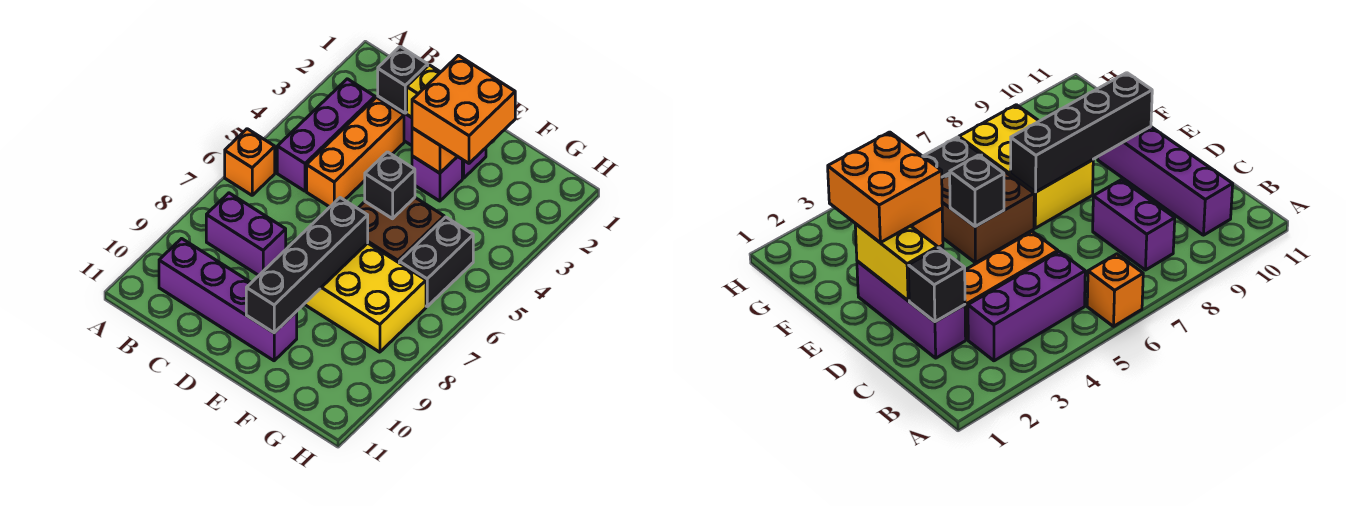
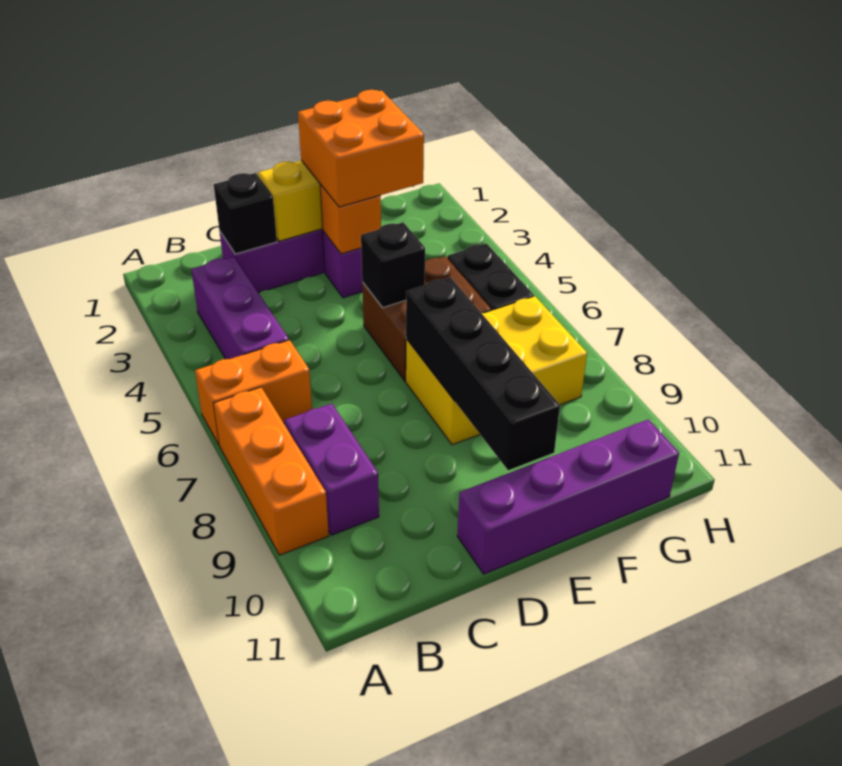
orange 1x1 brick [225,129,275,195] -> orange 1x2 brick [195,340,312,446]
purple 1x2 brick [206,193,286,275] -> purple 1x2 brick turned to [284,403,379,535]
purple 1x4 brick [159,239,297,361] -> purple 1x4 brick moved to [457,419,679,574]
orange 1x3 brick [307,97,404,207] -> orange 1x3 brick moved to [213,387,329,555]

